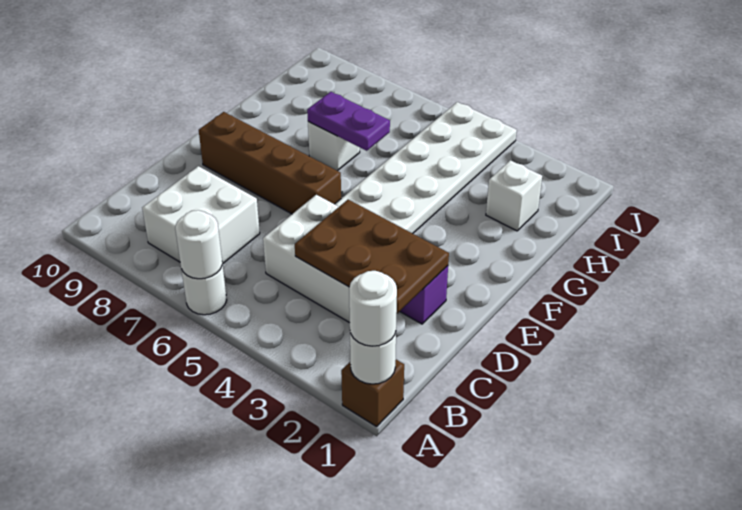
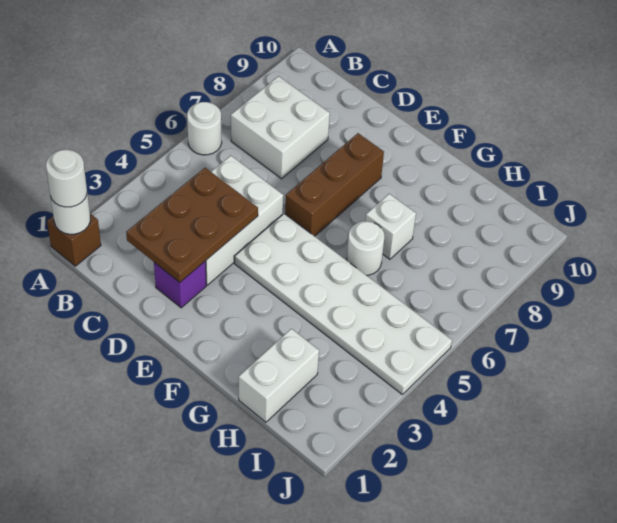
white 1x1 round brick [175,210,222,279] -> white 1x1 round brick moved to [347,221,384,275]
brown 1x4 brick [199,112,341,214] -> brown 1x3 brick [285,133,384,236]
purple 1x2 plate [307,92,390,151] -> none
white 1x1 brick [486,160,542,231] -> white 1x2 brick [239,329,319,422]

